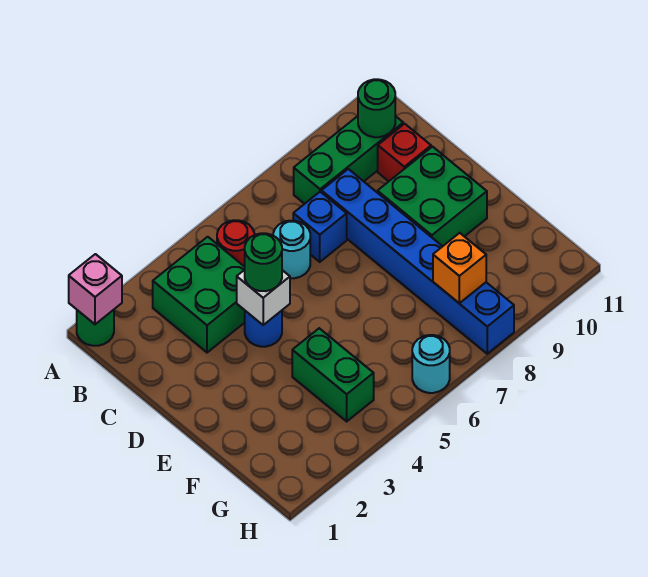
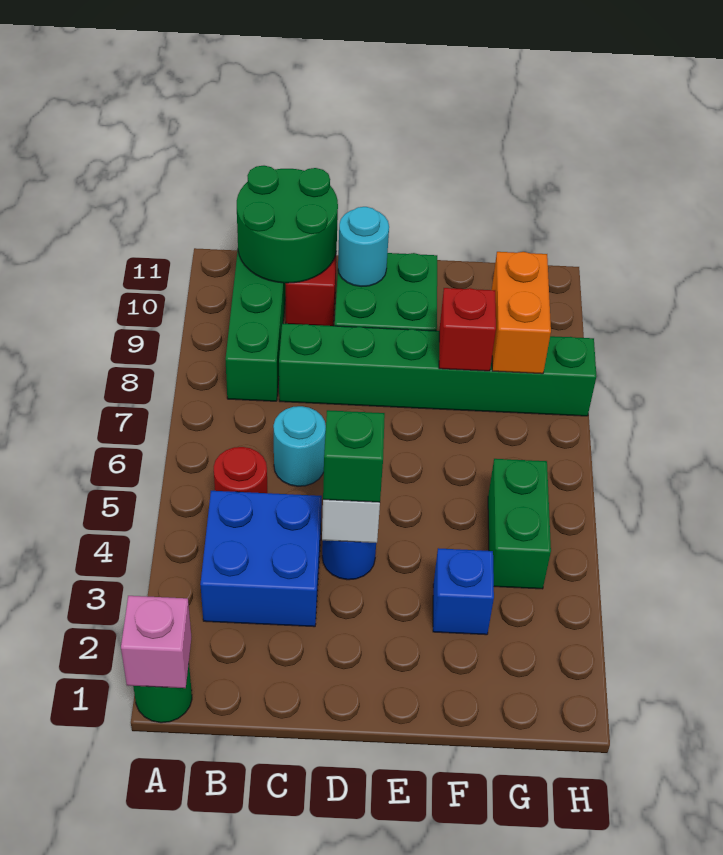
green 2x2 brick [153,237,245,353] -> blue 2x2 brick [200,491,322,627]
green 1x1 round brick [358,79,395,137] -> green 2x2 round brick [237,166,338,283]
blue 1x1 brick [293,192,347,262] -> blue 1x1 brick moved to [433,548,494,635]
blue 1x6 brick [321,169,514,354] -> green 1x6 brick [279,324,597,416]
green 1x1 round brick [245,233,282,291] -> green 1x1 brick [323,410,385,502]
green 1x2 brick [292,328,374,421] -> green 1x2 brick turned to [488,459,551,589]
none -> red 1x1 brick [439,288,496,371]
orange 1x1 brick [433,233,486,303] -> orange 1x2 brick [492,252,551,374]
cyan 1x1 round brick [412,335,450,393] -> cyan 1x1 round brick moved to [338,207,389,287]

